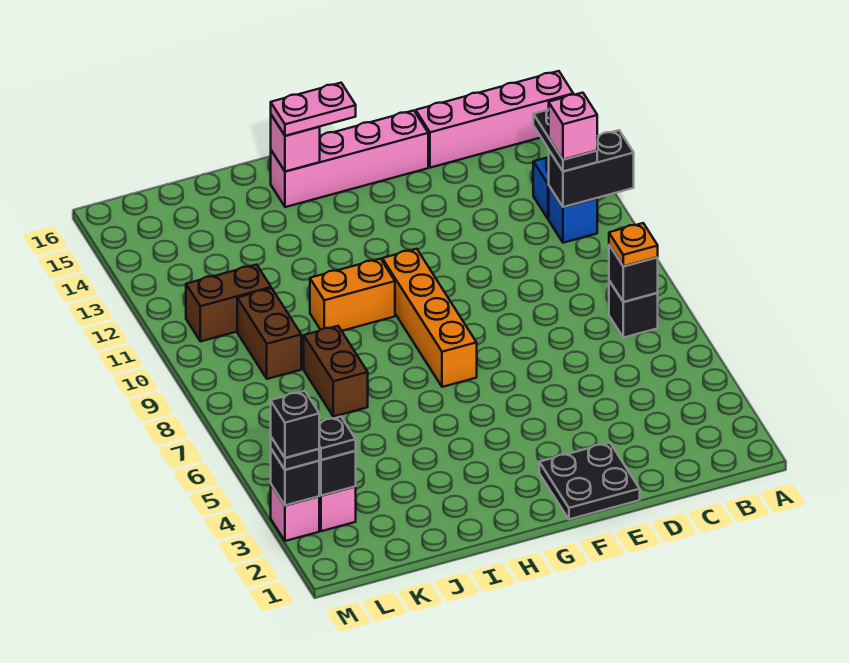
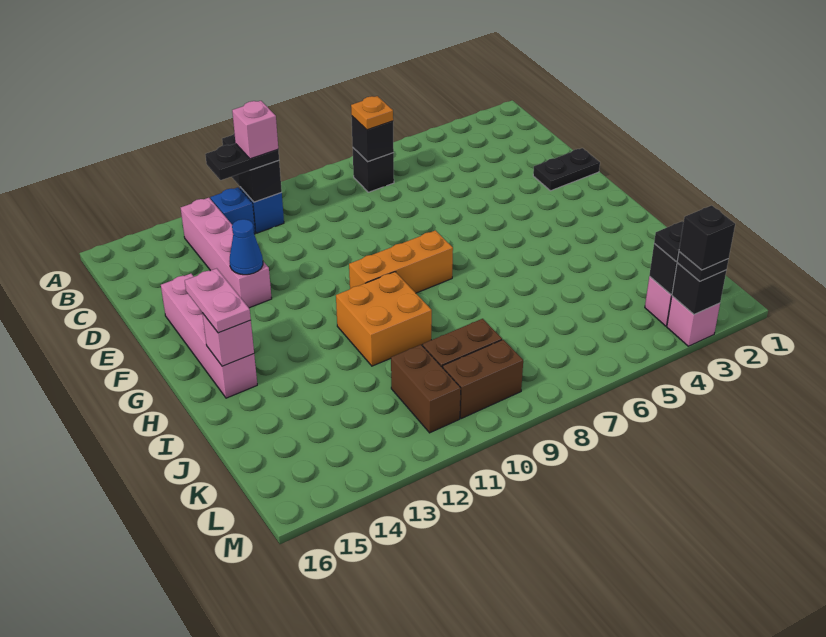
pink 1x4 brick [416,71,573,168] -> pink 1x4 brick moved to [181,198,272,308]
black 2x2 plate [539,443,640,519] -> black 1x2 plate [533,148,600,191]
none -> blue 1x1 cone [230,219,263,275]
orange 1x4 brick [382,249,477,387] -> orange 1x3 brick [349,230,453,293]
orange 1x2 brick [310,259,395,331] -> orange 2x2 brick [336,272,432,366]
brown 1x2 brick [304,326,368,417] -> brown 1x2 brick moved to [443,340,523,418]

